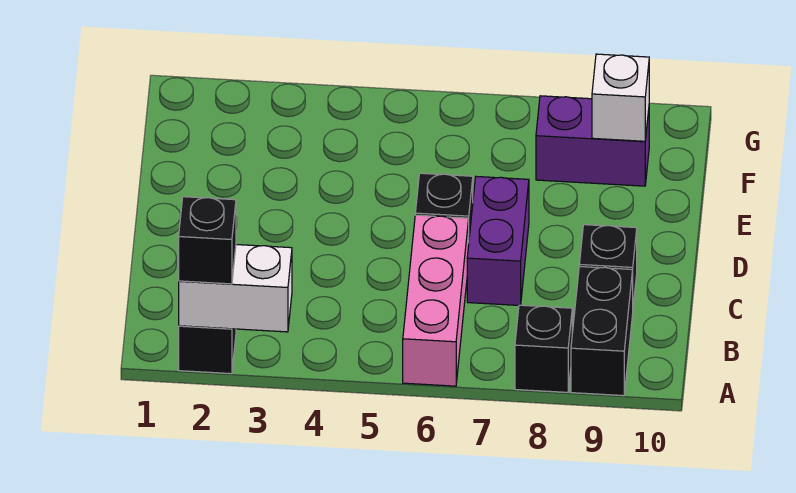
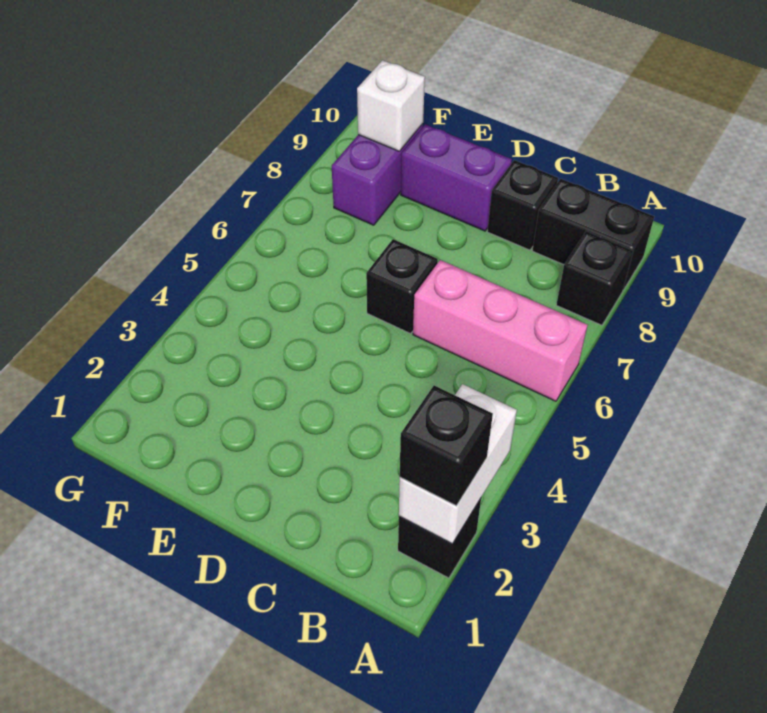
purple 1x2 brick [467,176,529,305] -> purple 1x2 brick moved to [401,124,512,231]

